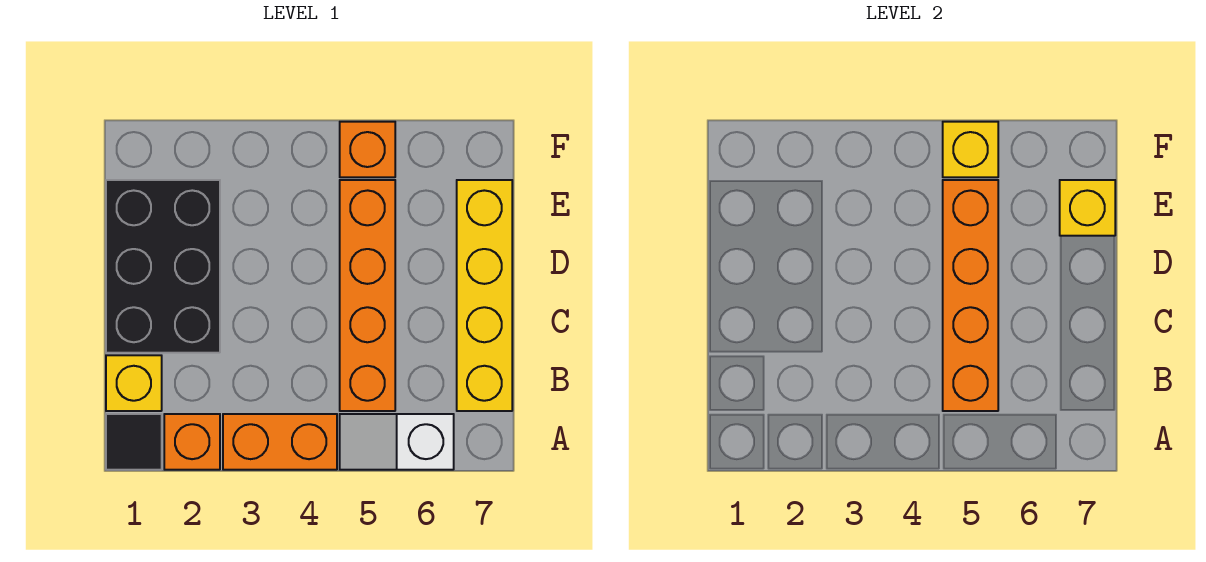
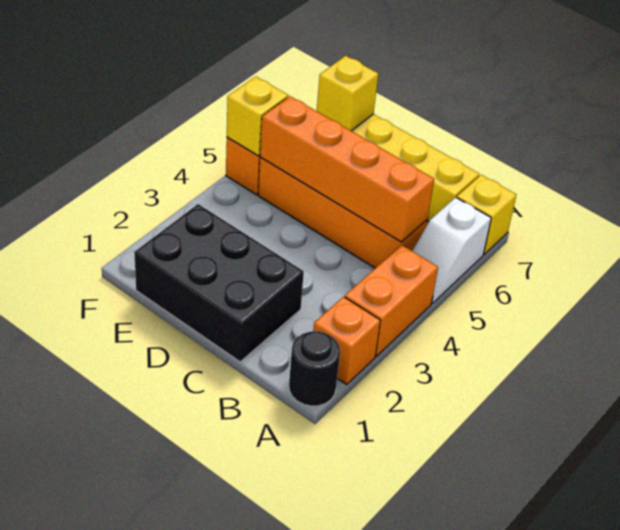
black 1x1 tile [106,414,162,470] -> black 1x1 round brick [289,331,340,406]
yellow 1x1 brick [106,355,162,411] -> yellow 1x1 brick moved to [457,175,516,254]

